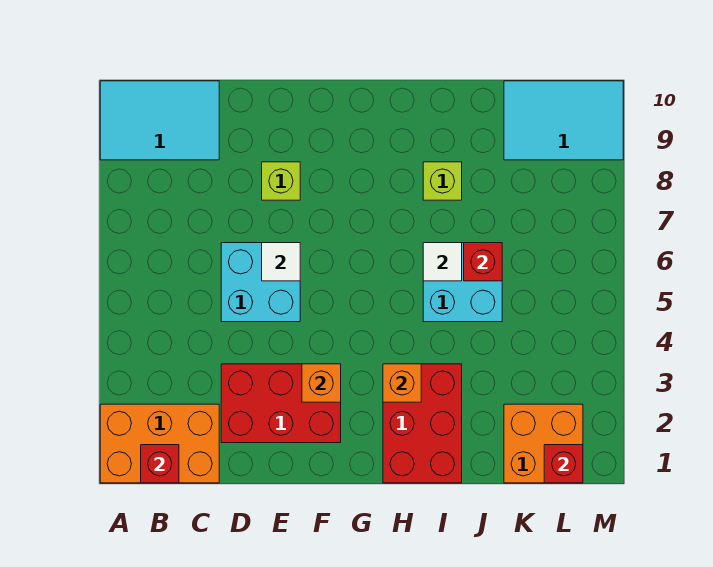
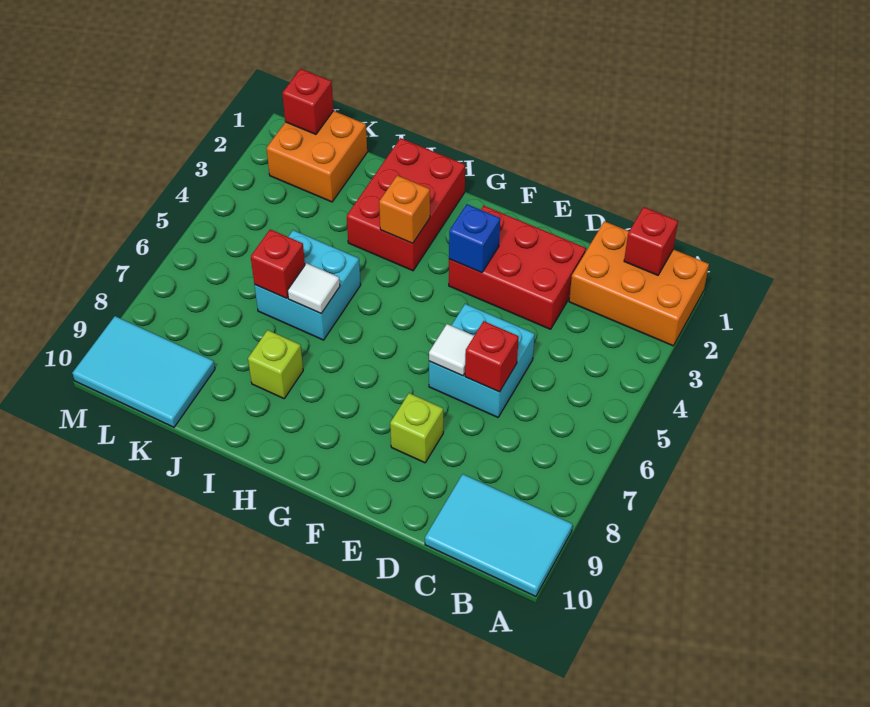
none -> red 1x1 brick [465,321,519,392]
orange 1x1 brick [302,364,341,402] -> blue 1x1 brick [449,204,500,273]

